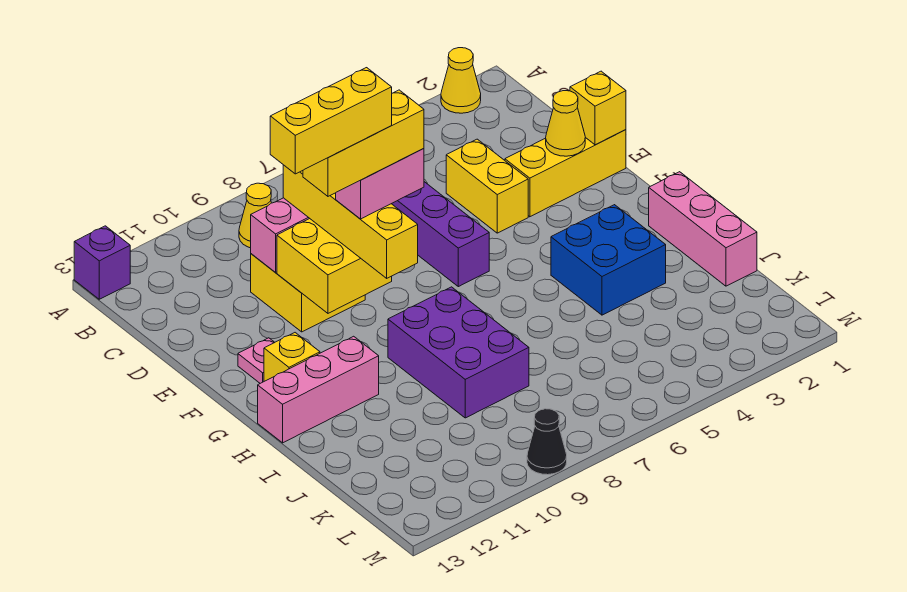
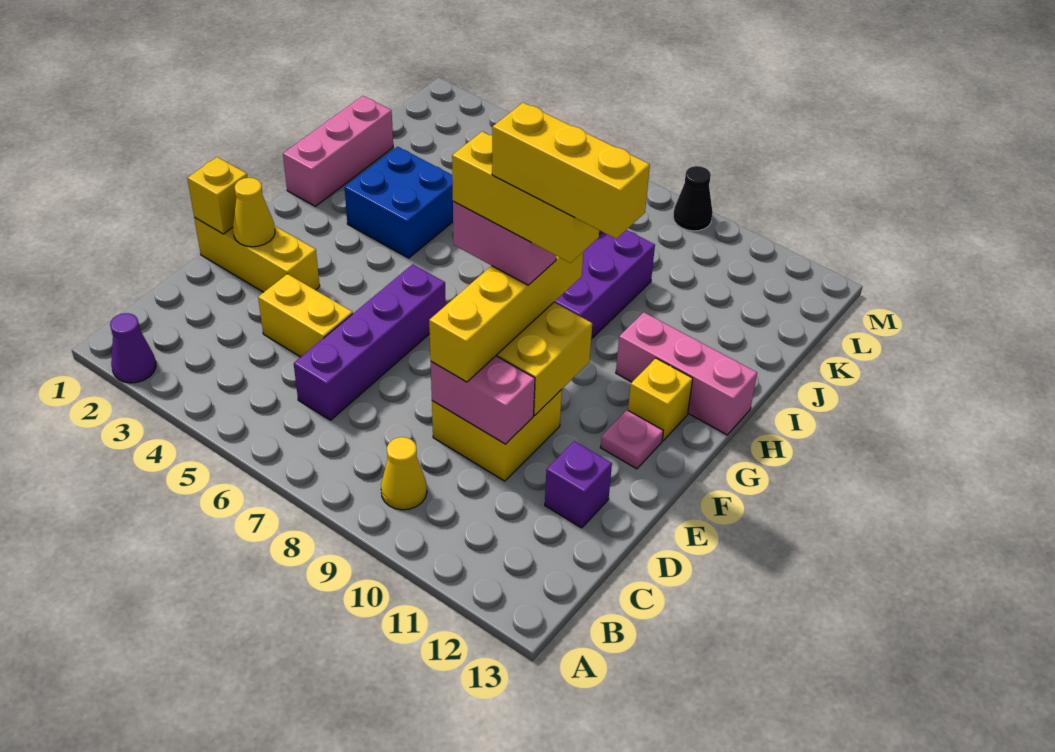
yellow 1x1 cone [441,48,481,113] -> purple 1x1 cone [110,313,156,383]
purple 1x1 brick [74,226,130,299] -> purple 1x1 brick moved to [545,441,612,528]
yellow 1x2 brick [446,139,528,233] -> yellow 1x2 brick turned to [258,274,353,357]

